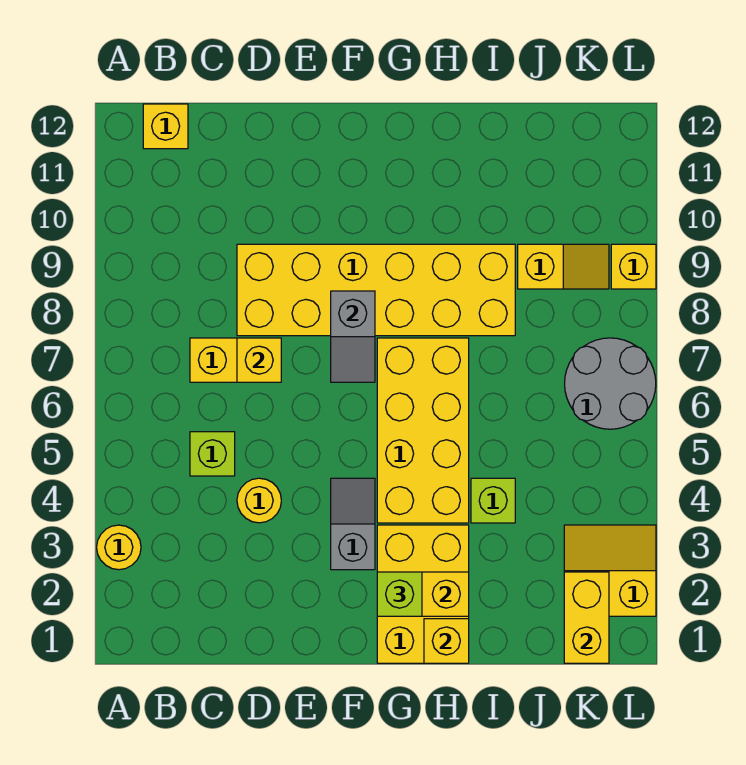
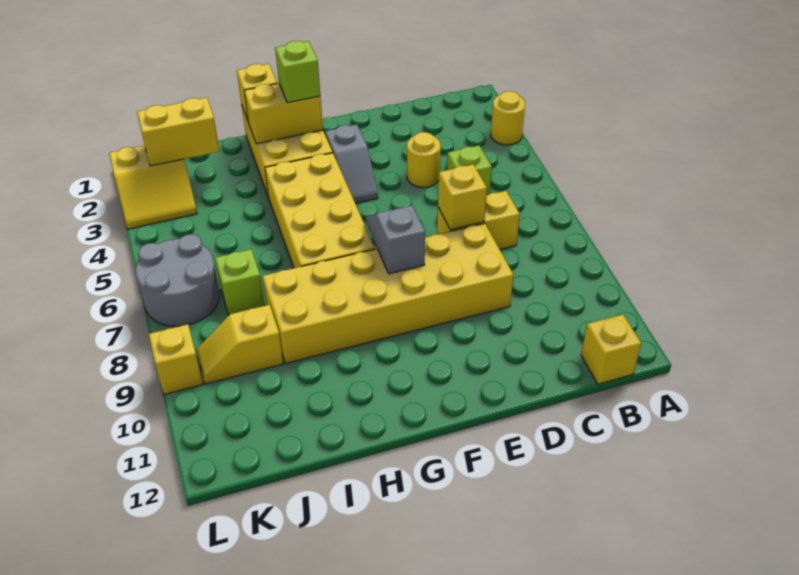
lime 1x1 brick [471,478,515,523] -> lime 1x1 brick moved to [215,249,265,315]
yellow 1x2 brick [564,572,609,663] -> yellow 1x2 brick turned to [137,98,219,166]

